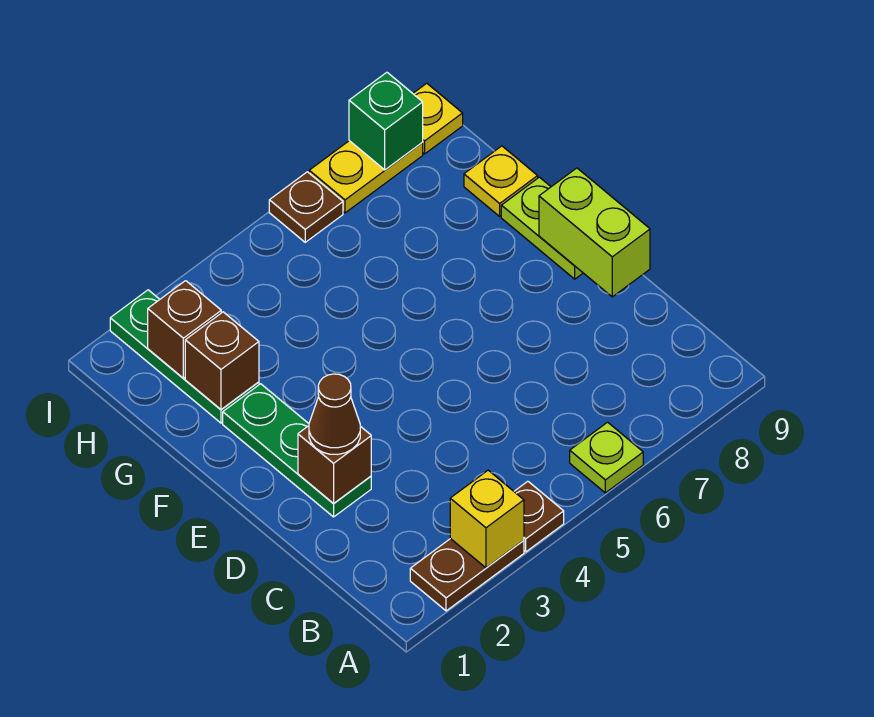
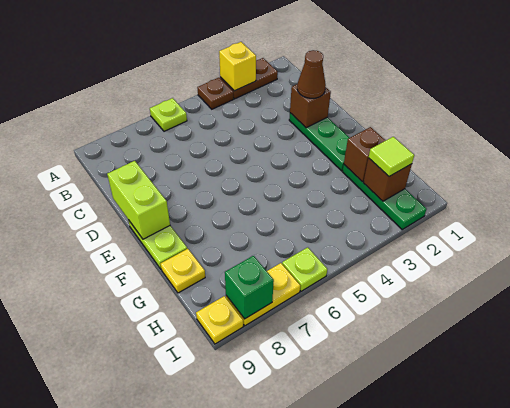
none -> lime 1x1 tile [369,137,414,176]
brown 1x1 plate [269,172,343,242] -> lime 1x1 plate [282,247,327,291]

